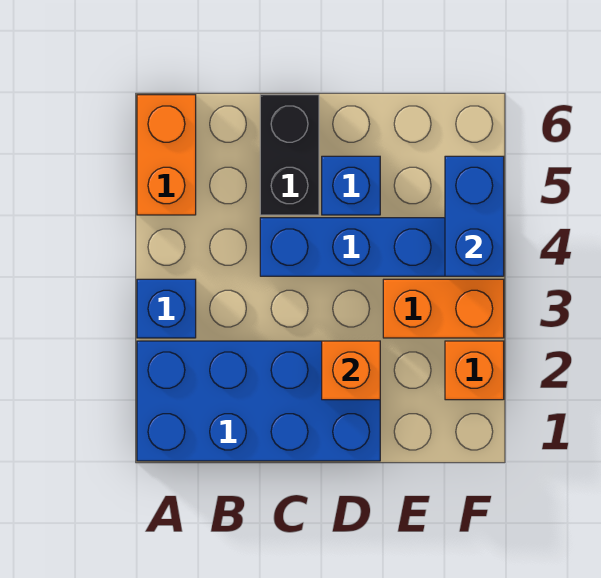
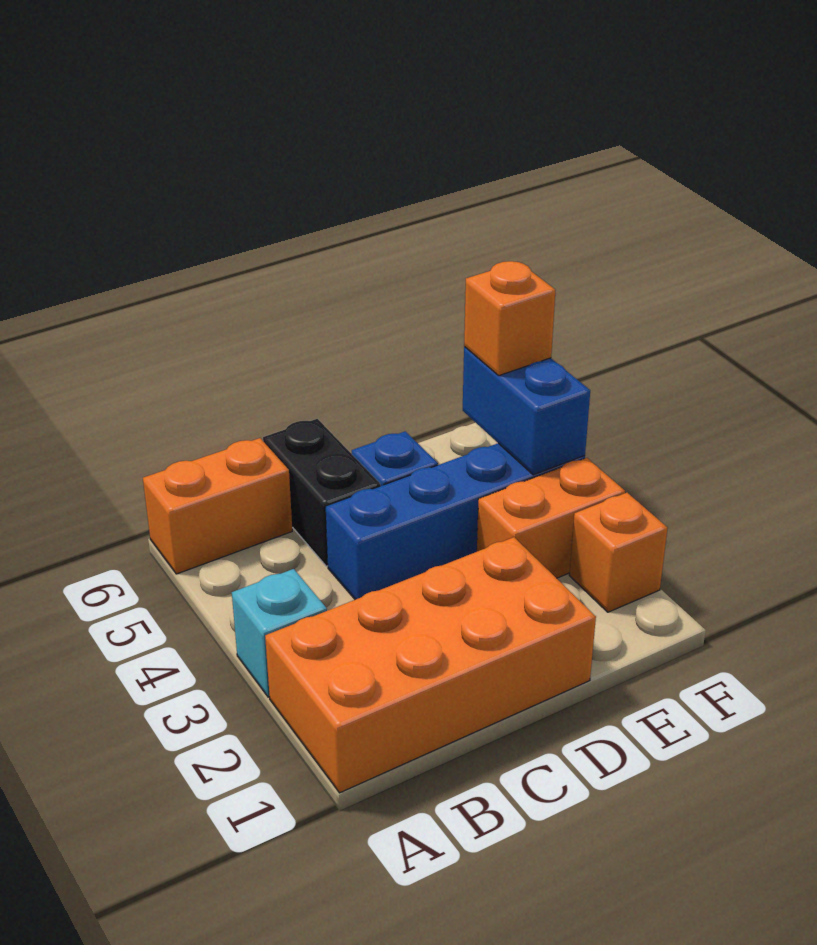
blue 2x4 brick [137,341,380,461] -> orange 2x4 brick [265,537,596,793]
blue 1x1 brick [137,279,196,338] -> cyan 1x1 brick [232,569,327,697]
orange 1x2 brick [137,95,196,215] -> orange 1x2 brick turned to [143,438,292,574]
orange 1x1 brick [322,341,380,400] -> orange 1x1 brick moved to [464,261,555,376]

